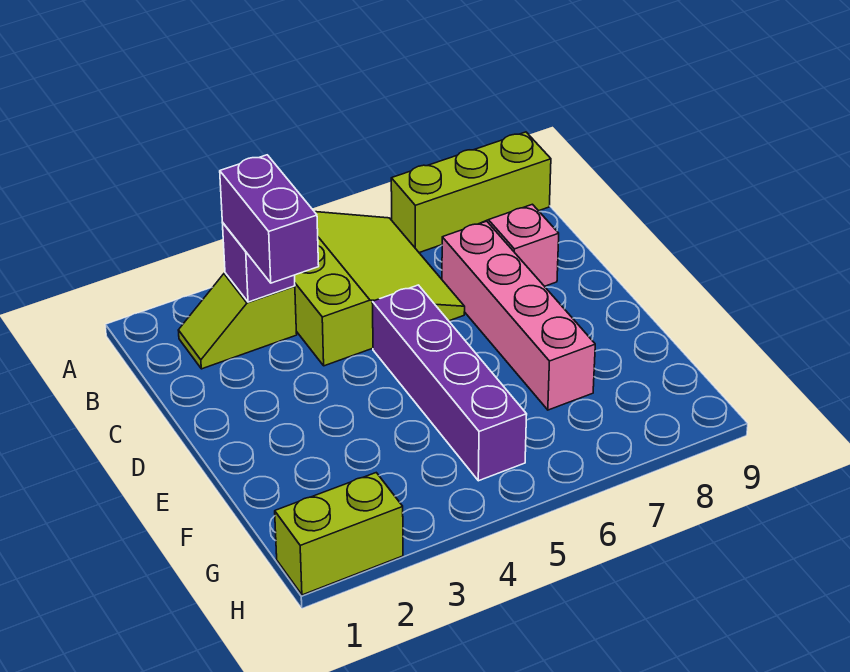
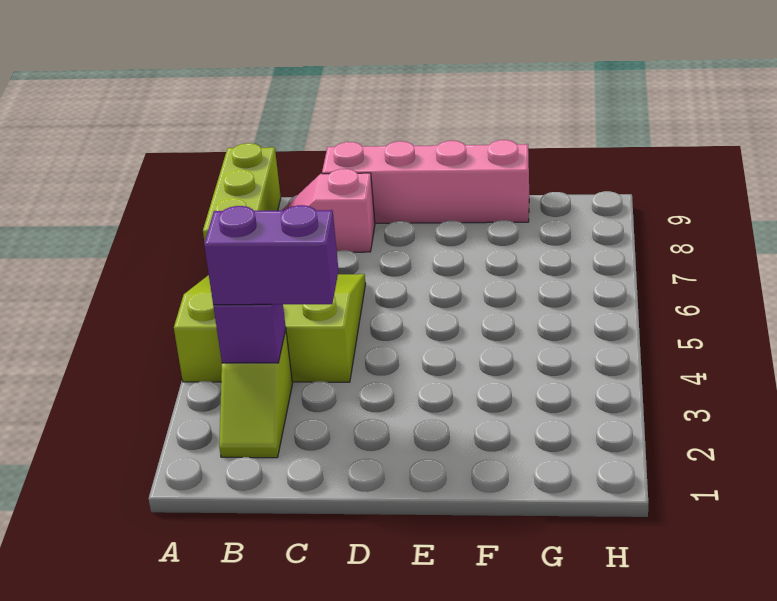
pink 1x4 brick [442,221,595,410] -> pink 1x4 brick moved to [322,140,529,223]
purple 1x4 brick [372,285,527,481] -> none
lime 1x2 brick [275,473,403,595] -> none

